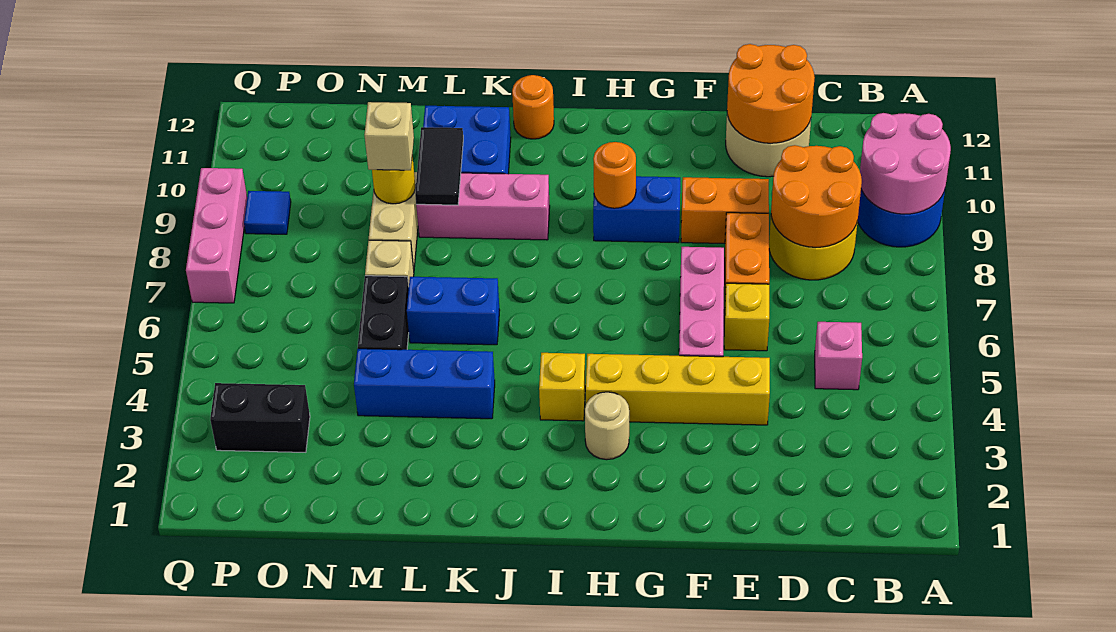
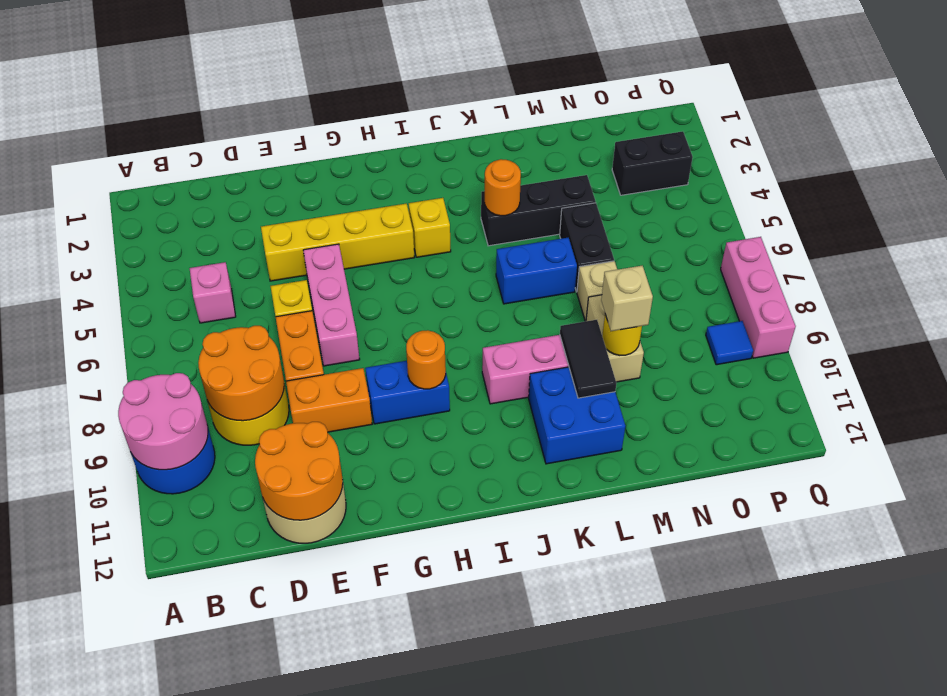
tan 1x1 round brick [585,392,629,460] -> none
orange 1x1 round brick [512,75,554,139] -> orange 1x1 round brick moved to [485,159,521,216]
blue 1x3 brick [354,349,495,419] -> black 1x3 brick [481,175,596,246]

